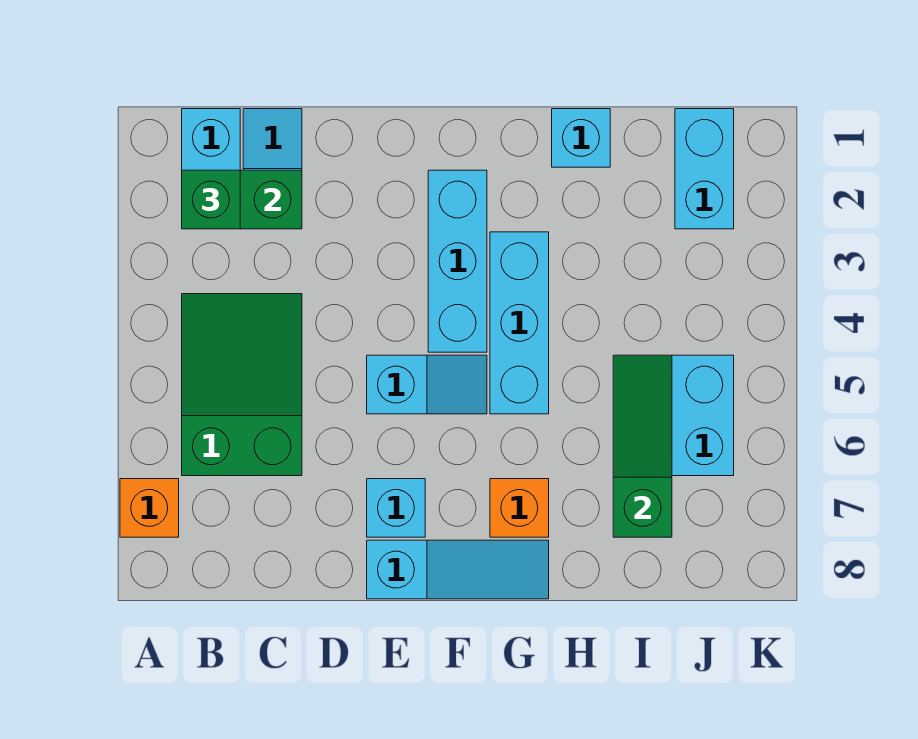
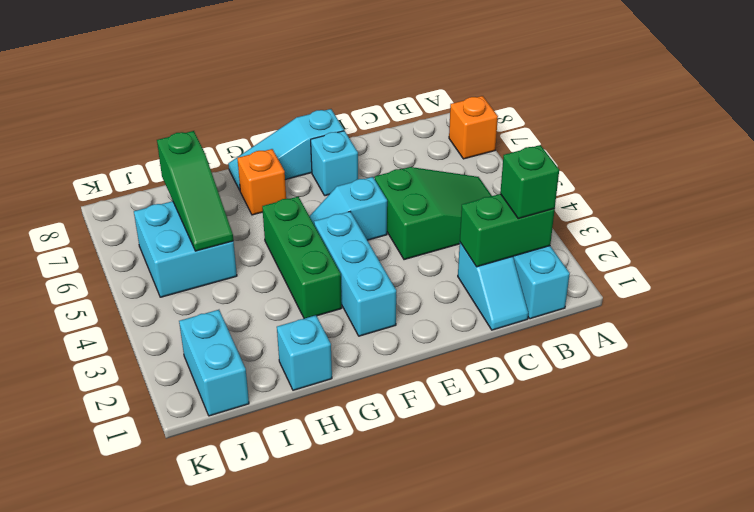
green 2x3 slope [182,294,302,476] -> green 2x3 slope turned to [375,167,492,260]
cyan 1x3 brick [490,232,549,414] -> green 1x3 brick [262,197,342,318]

